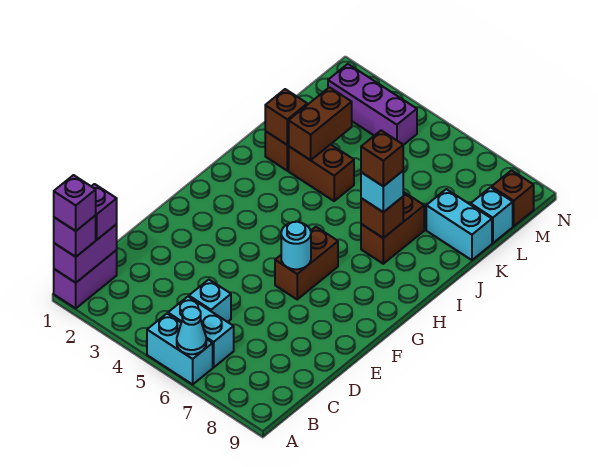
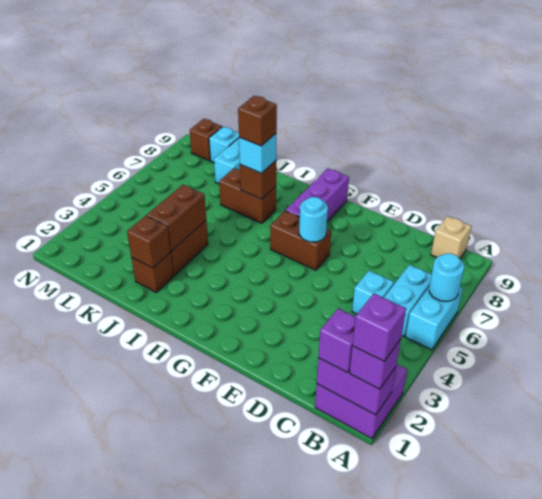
purple 1x2 brick [54,250,117,308] -> purple 2x2 brick [315,364,407,439]
cyan 1x1 cone [177,307,206,354] -> cyan 1x1 round brick [429,253,464,302]
none -> tan 1x1 brick [431,216,472,258]
brown 1x2 brick [288,87,352,160] -> brown 1x2 brick turned to [147,185,206,251]
purple 1x3 brick [328,64,417,145] -> purple 1x3 brick moved to [286,168,349,222]

